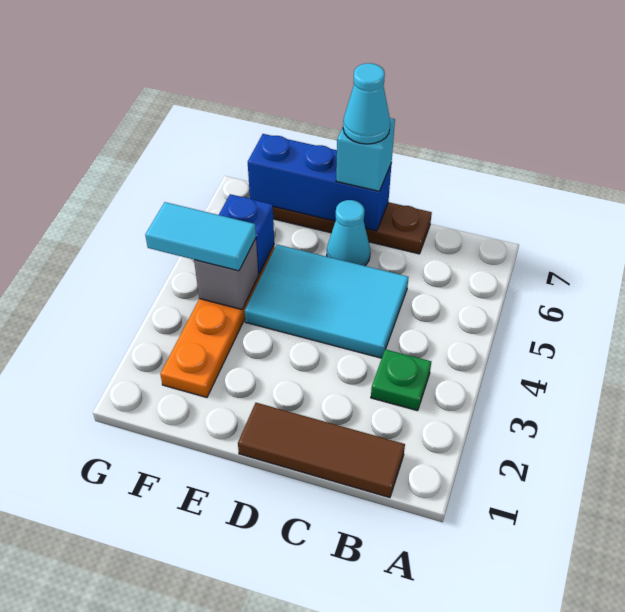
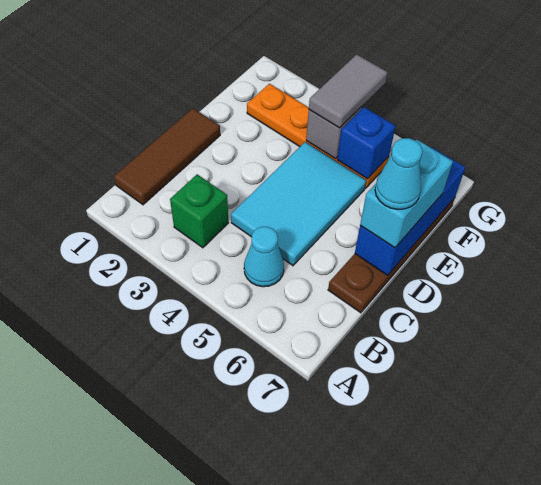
green 1x1 plate [371,349,431,411] -> green 1x1 brick [170,174,228,248]
cyan 1x1 cone [327,200,370,266] -> cyan 1x1 cone moved to [244,227,284,287]
cyan 1x1 brick [336,118,395,191] -> cyan 1x2 brick [360,140,453,248]
cyan 1x2 tile [145,202,256,271] -> grey 1x2 tile [309,54,387,128]

